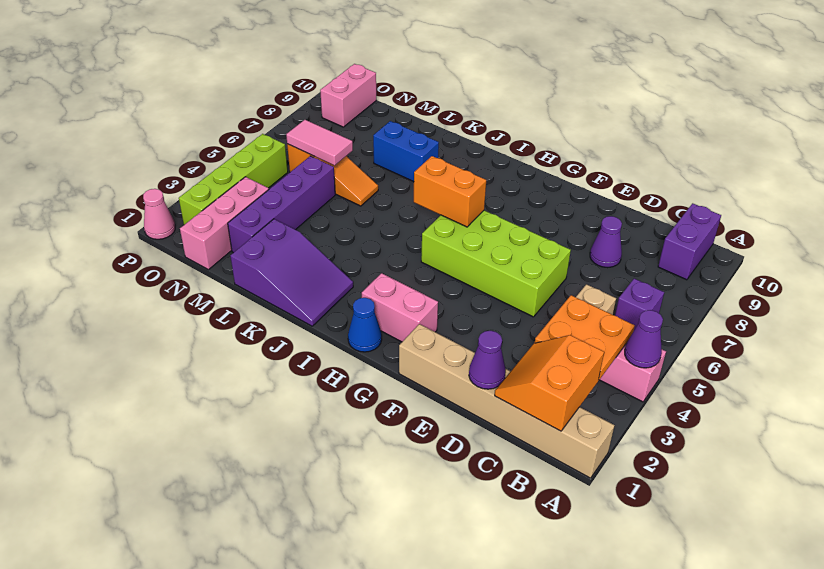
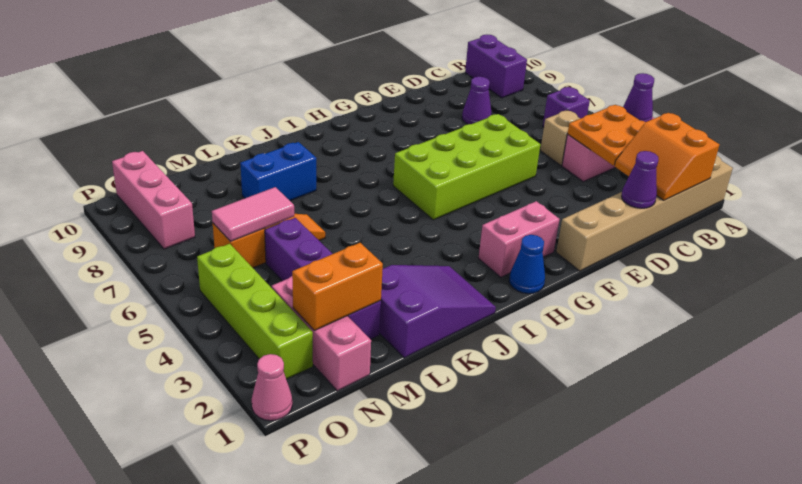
orange 1x2 brick [414,156,486,227] -> orange 1x2 brick moved to [292,243,383,330]
pink 1x2 brick [320,64,376,127] -> pink 1x3 brick [112,151,195,249]

